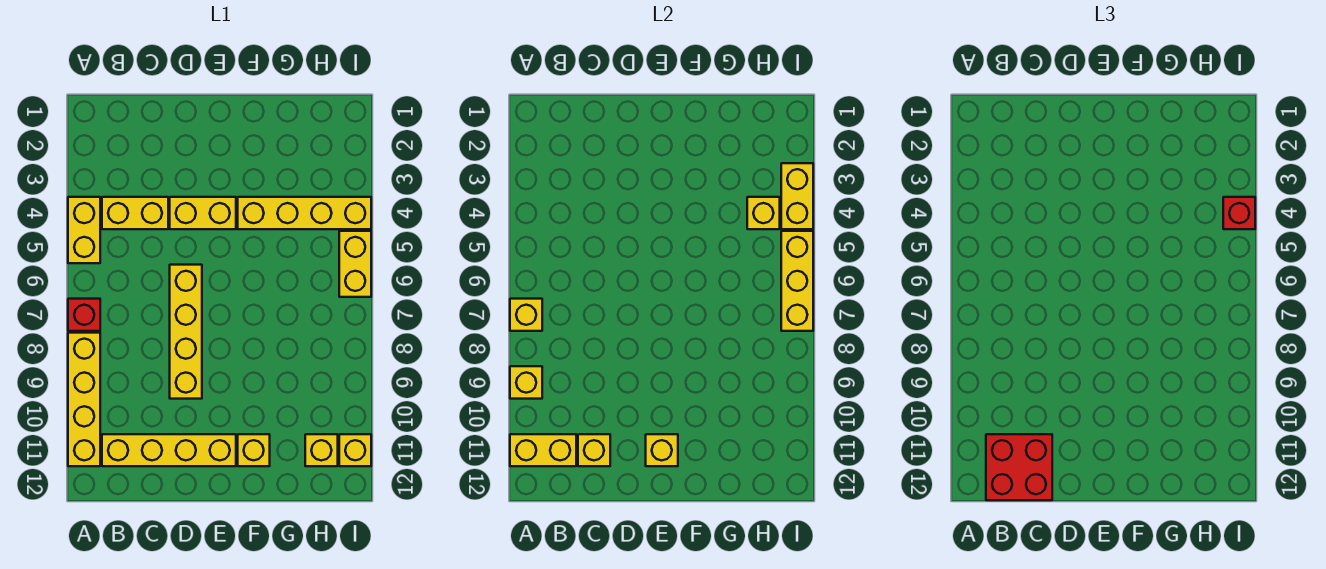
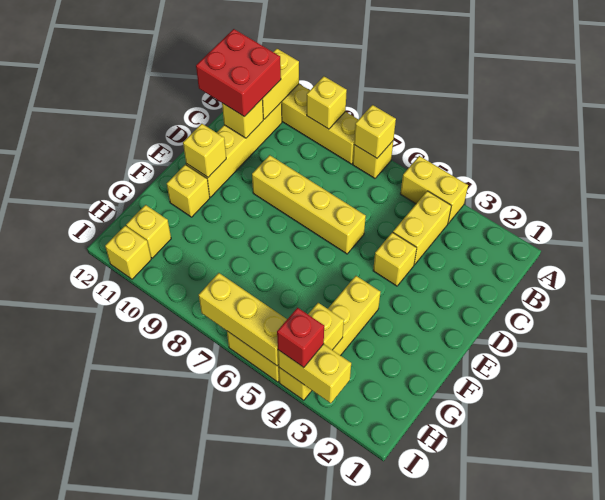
red 1x1 brick [68,299,100,331] -> yellow 1x1 brick [353,141,393,178]
yellow 1x2 brick [170,197,236,229] -> yellow 1x1 brick [373,232,417,286]

